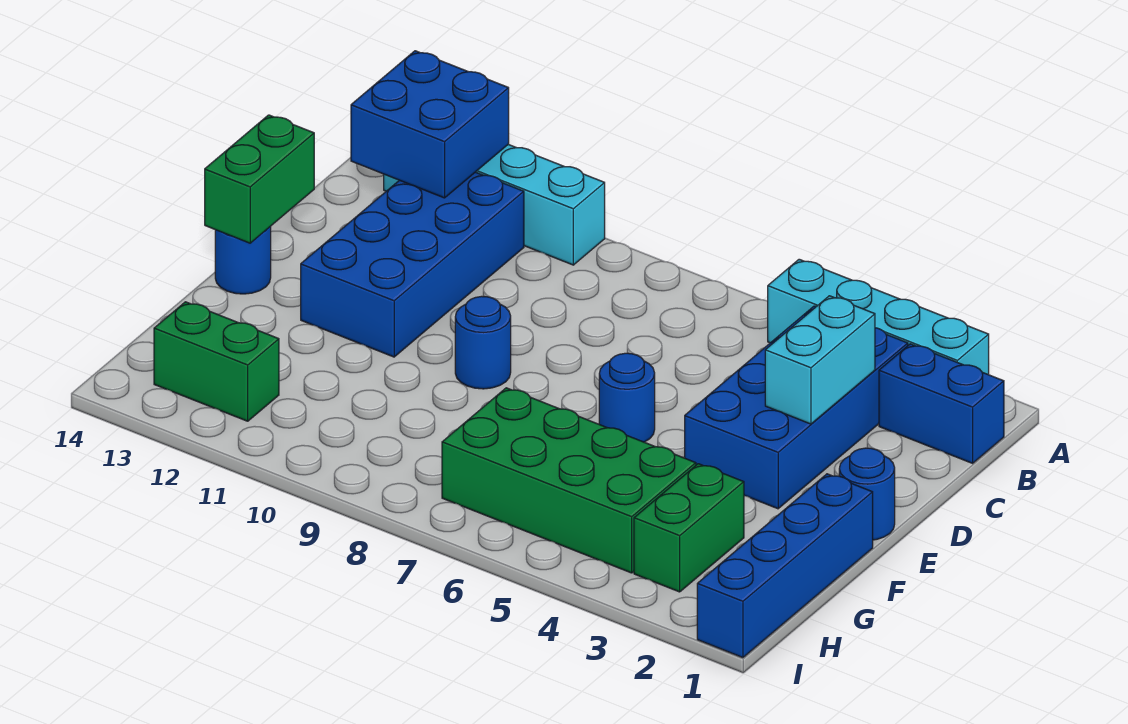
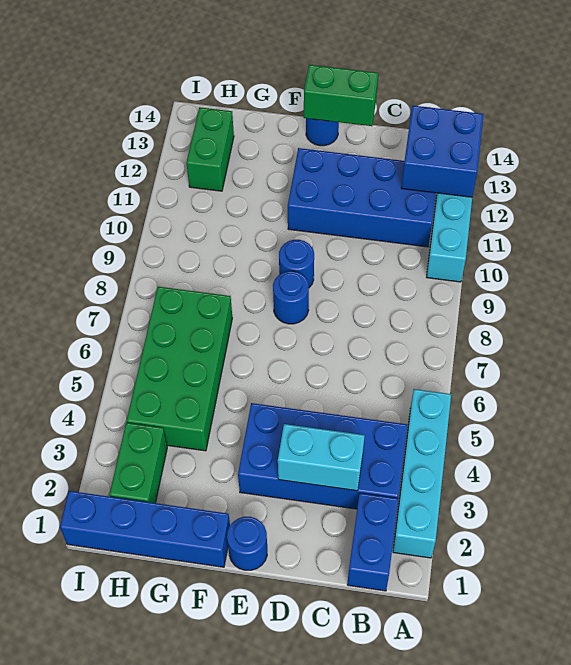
blue 1x1 round brick [599,353,655,442] -> blue 1x1 round brick moved to [273,271,309,324]
green 1x2 brick [634,464,744,592] -> green 1x2 brick turned to [110,423,167,503]

